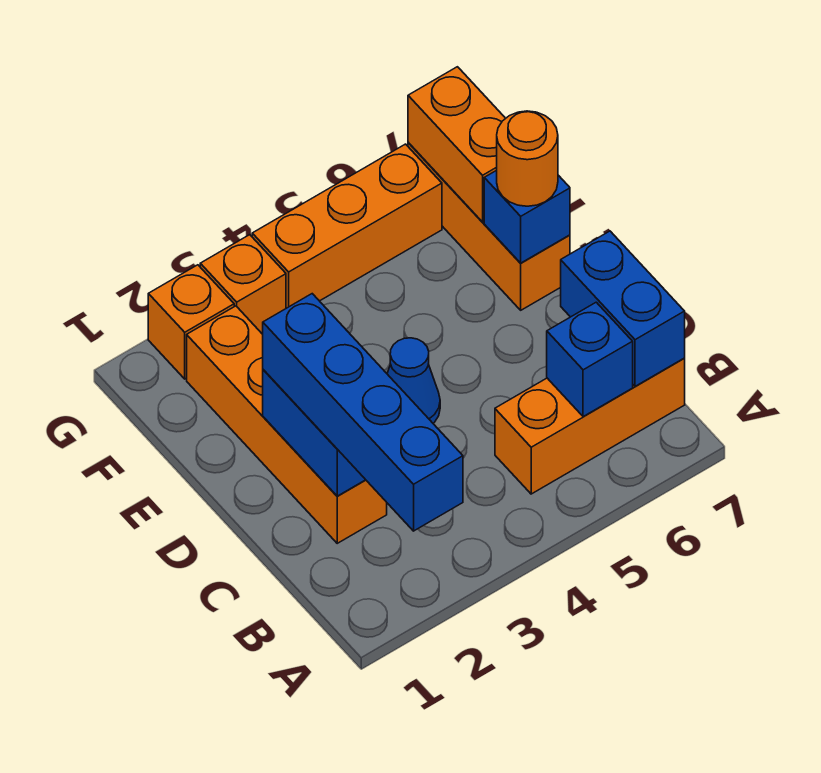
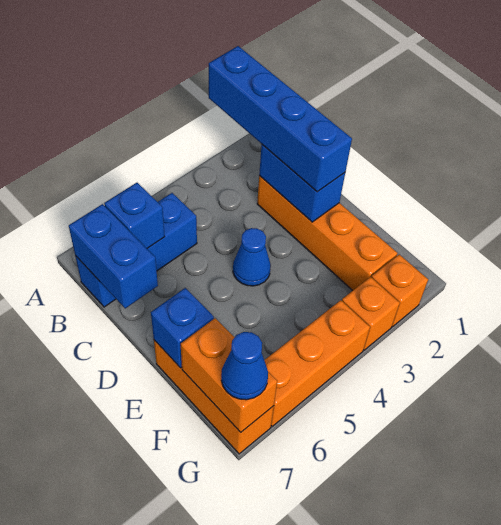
orange 1x3 brick [495,359,685,494] -> blue 1x3 brick [75,193,197,307]
orange 1x1 round brick [497,111,558,206] -> none
none -> blue 1x1 cone [221,332,268,400]

